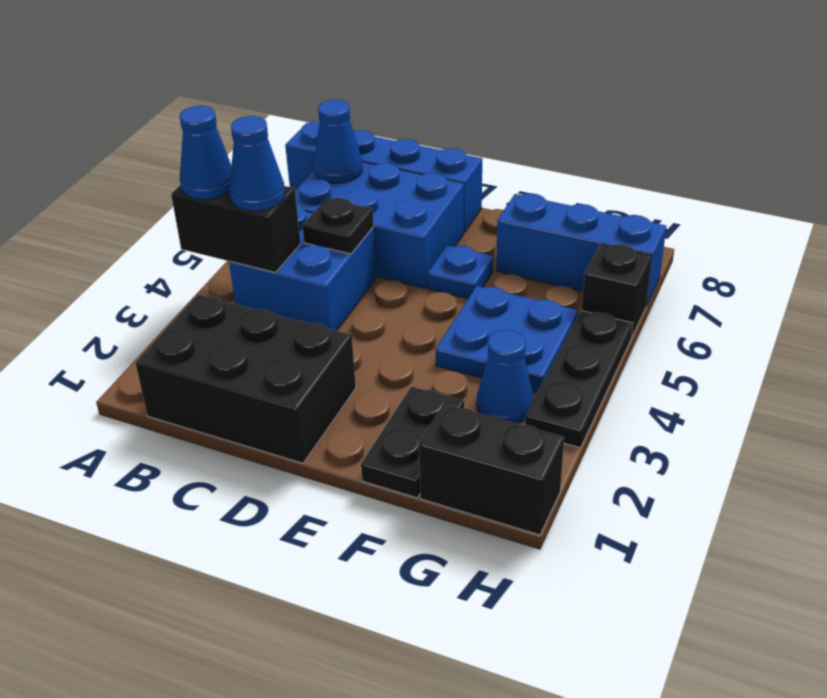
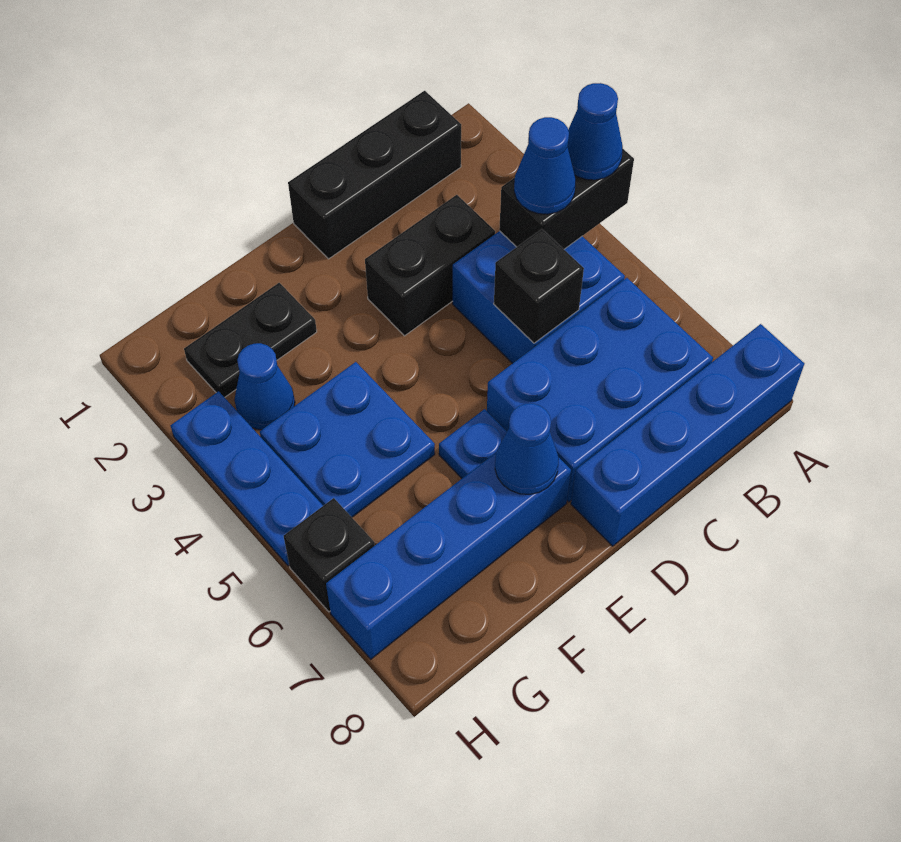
black 2x3 brick [135,295,356,463] -> black 1x3 brick [288,91,461,259]
blue 1x1 cone [314,100,362,183] -> blue 1x1 cone moved to [495,404,559,494]
black 1x1 plate [302,198,374,254] -> black 1x1 brick [494,229,584,343]
black 1x2 plate [361,387,464,498] -> black 1x2 plate turned to [184,283,317,397]
blue 1x3 brick [496,194,666,306] -> blue 1x4 brick [326,453,571,659]
black 1x2 brick [419,404,564,535] -> black 1x2 brick moved to [365,195,495,336]
black 1x3 plate [525,311,633,448] -> blue 1x3 plate [170,391,323,566]

